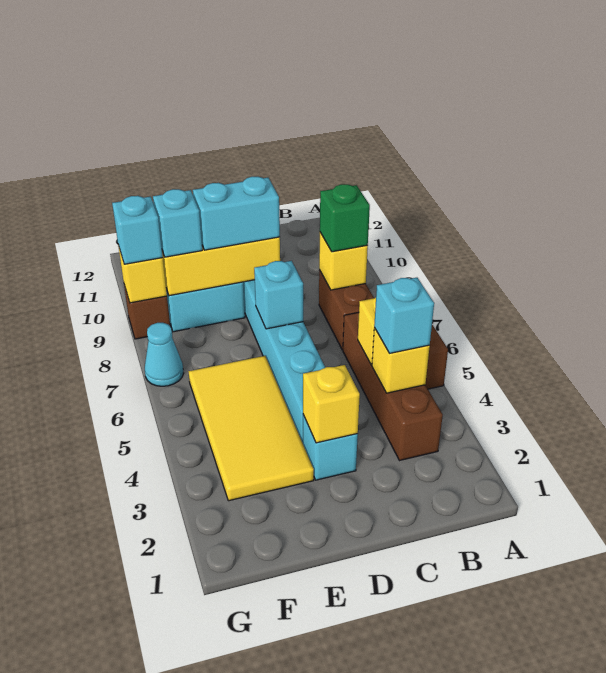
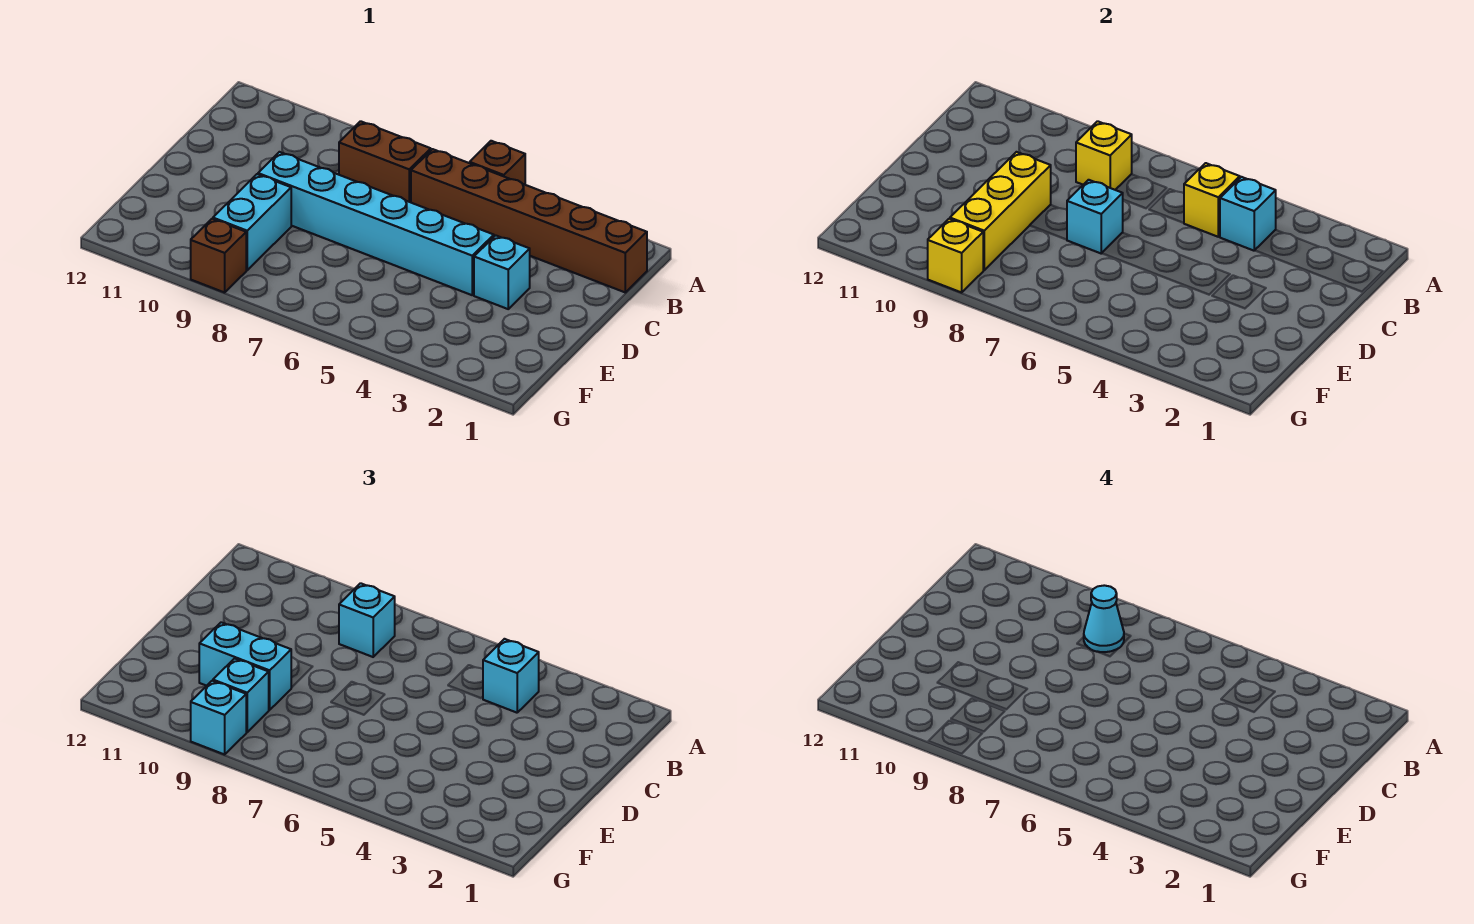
brown 1x4 brick [343,312,443,461] -> brown 1x6 brick [411,149,647,292]
yellow 1x1 brick [372,328,430,393] -> cyan 1x1 brick [1220,177,1276,251]
green 1x1 brick [320,184,370,252] -> cyan 1x1 brick [339,583,395,657]
yellow 1x1 brick [303,365,360,443] -> none
cyan 1x2 brick [193,177,280,250] -> cyan 1x2 brick turned to [199,622,291,710]
yellow 2x4 tile [189,356,314,501] -> none
cyan 1x1 cone [145,323,184,386] -> cyan 1x1 cone moved to [1084,585,1124,652]

